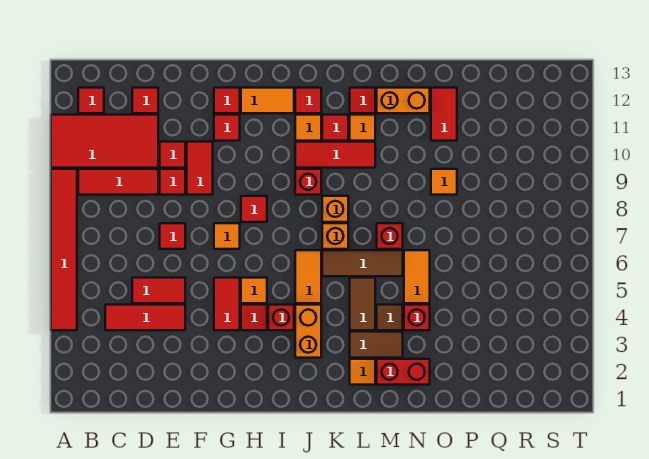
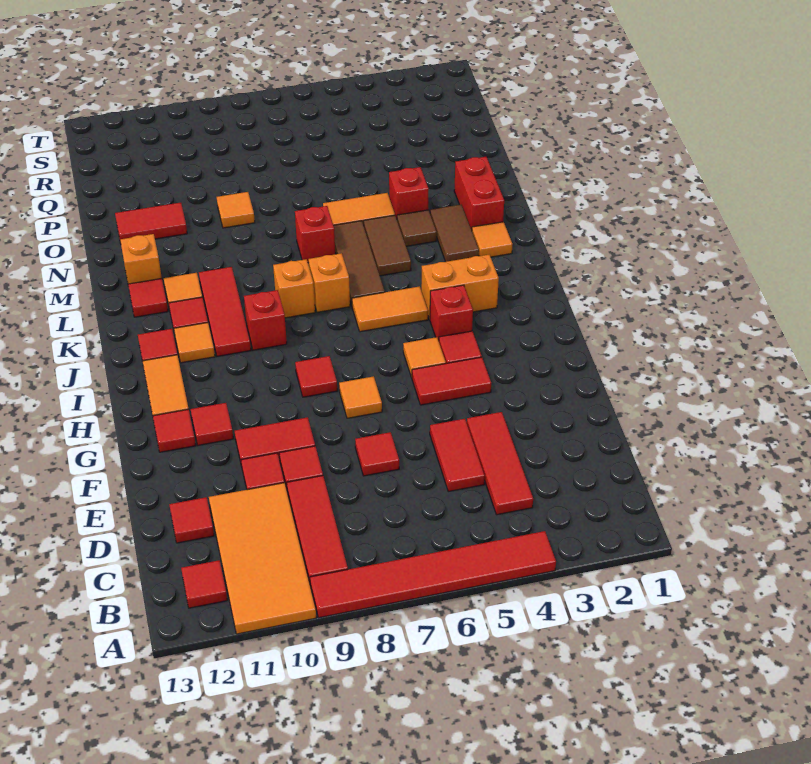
red 2x4 tile [51,115,158,168] -> orange 2x4 tile [209,483,316,634]
brown 1x2 tile [350,278,375,330] -> brown 1x2 tile turned to [364,215,411,276]
orange 1x2 brick [377,88,430,113] -> orange 1x1 brick [120,234,162,284]

